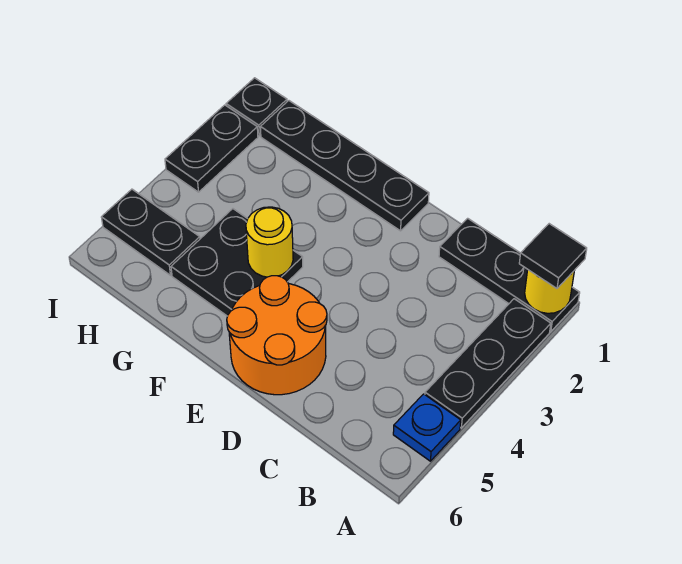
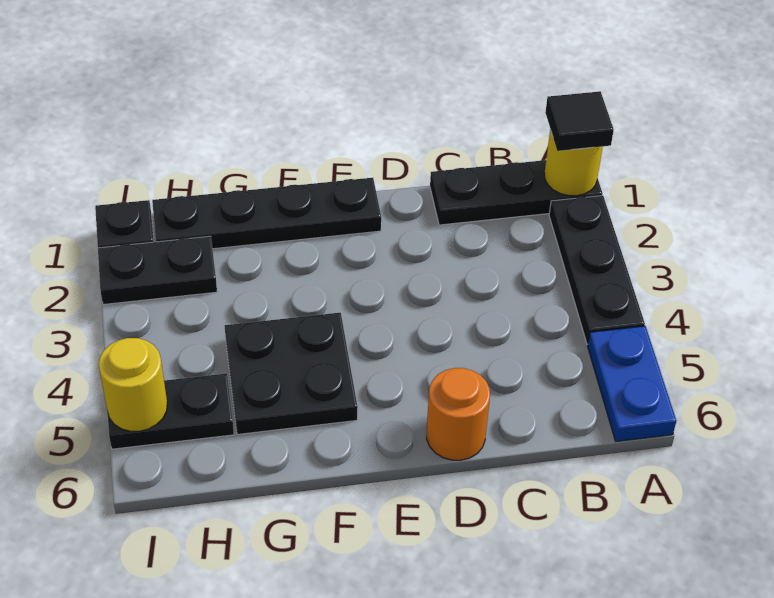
blue 1x1 plate [393,394,461,461] -> blue 1x2 plate [588,326,676,442]
orange 2x2 round brick [227,276,327,395] -> orange 1x1 round brick [427,368,490,460]
yellow 1x1 round brick [246,207,293,277] -> yellow 1x1 round brick moved to [99,338,167,431]
black 1x2 plate [165,105,258,192] -> black 1x2 plate turned to [98,236,217,305]

